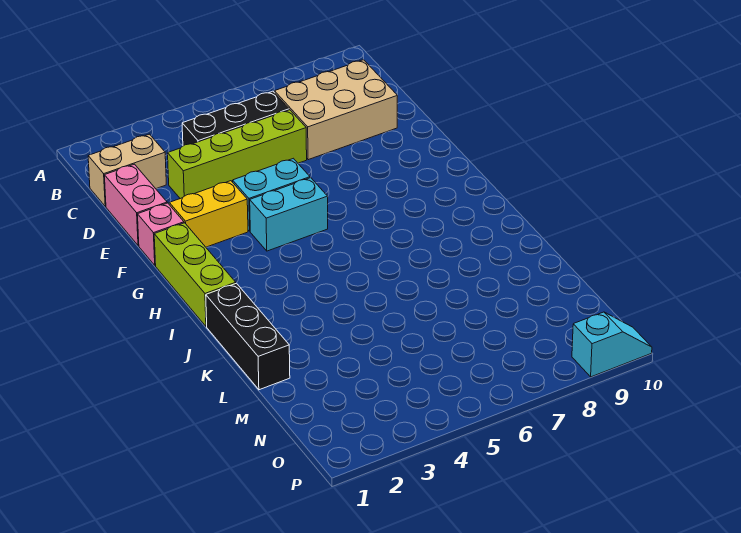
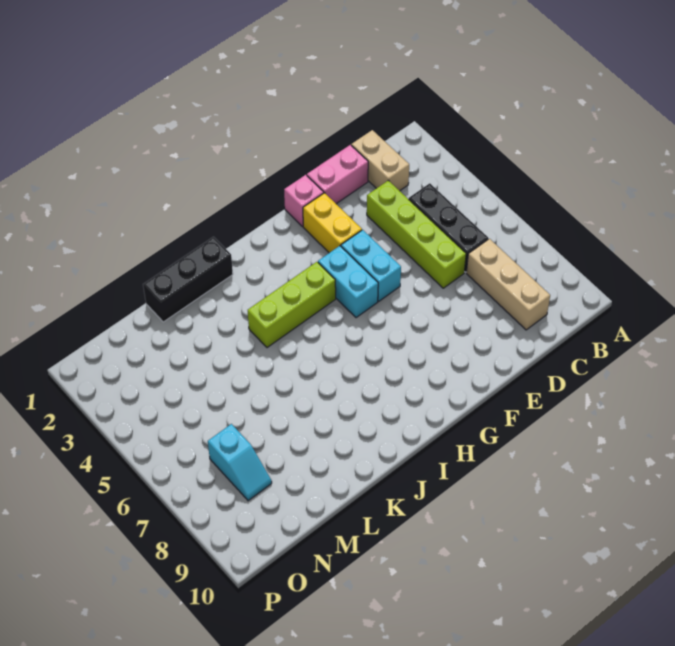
tan 2x3 brick [274,60,398,160] -> tan 1x3 brick [466,239,550,330]
lime 1x3 brick [154,223,236,327] -> lime 1x3 brick moved to [248,262,336,348]
cyan 1x2 slope [572,312,652,377] -> cyan 1x2 slope moved to [208,424,272,501]

